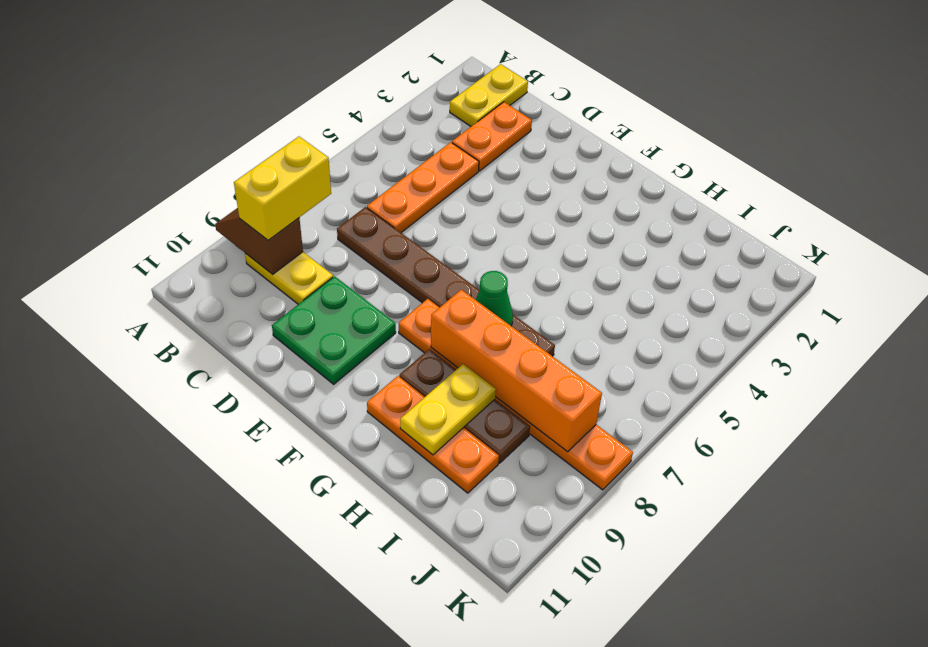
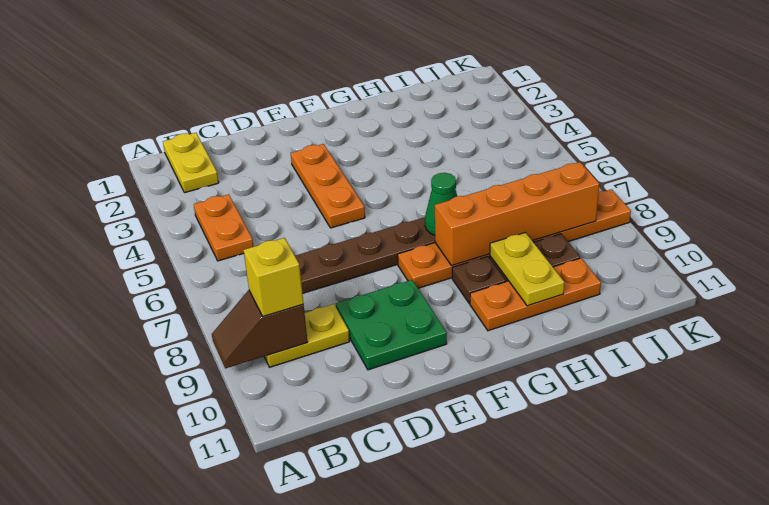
yellow 1x2 brick [234,137,331,240] -> yellow 1x1 brick [244,238,304,316]
orange 1x2 plate [452,102,532,171] -> orange 1x2 plate moved to [194,194,254,261]
orange 1x3 plate [367,142,479,233] -> orange 1x3 plate moved to [291,144,365,228]

